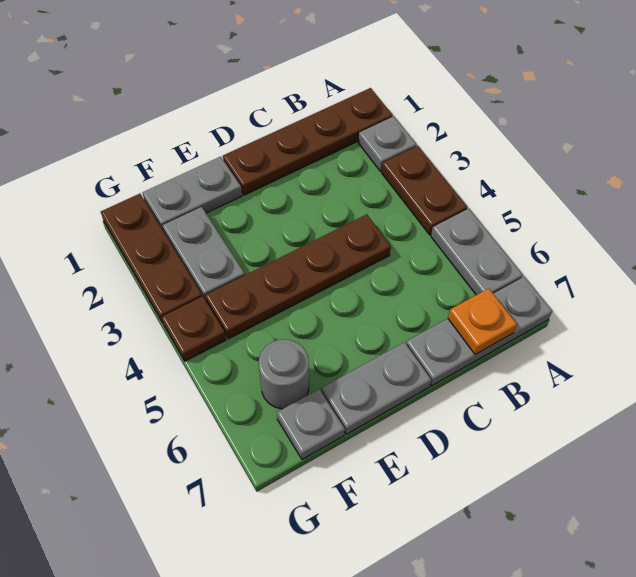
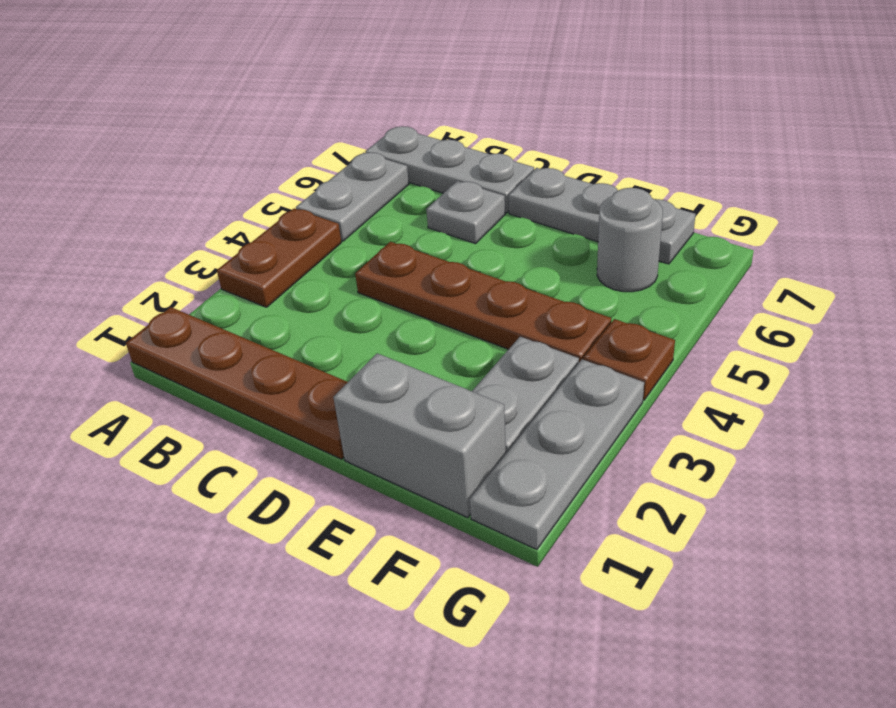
grey 1x1 plate [358,116,417,171] -> grey 1x1 plate moved to [426,181,505,244]
orange 1x1 plate [448,288,517,354] -> none
grey 1x2 plate [142,157,242,231] -> grey 1x2 brick [333,353,506,517]
brown 1x3 plate [101,194,202,323] -> grey 1x3 plate [470,359,644,550]

